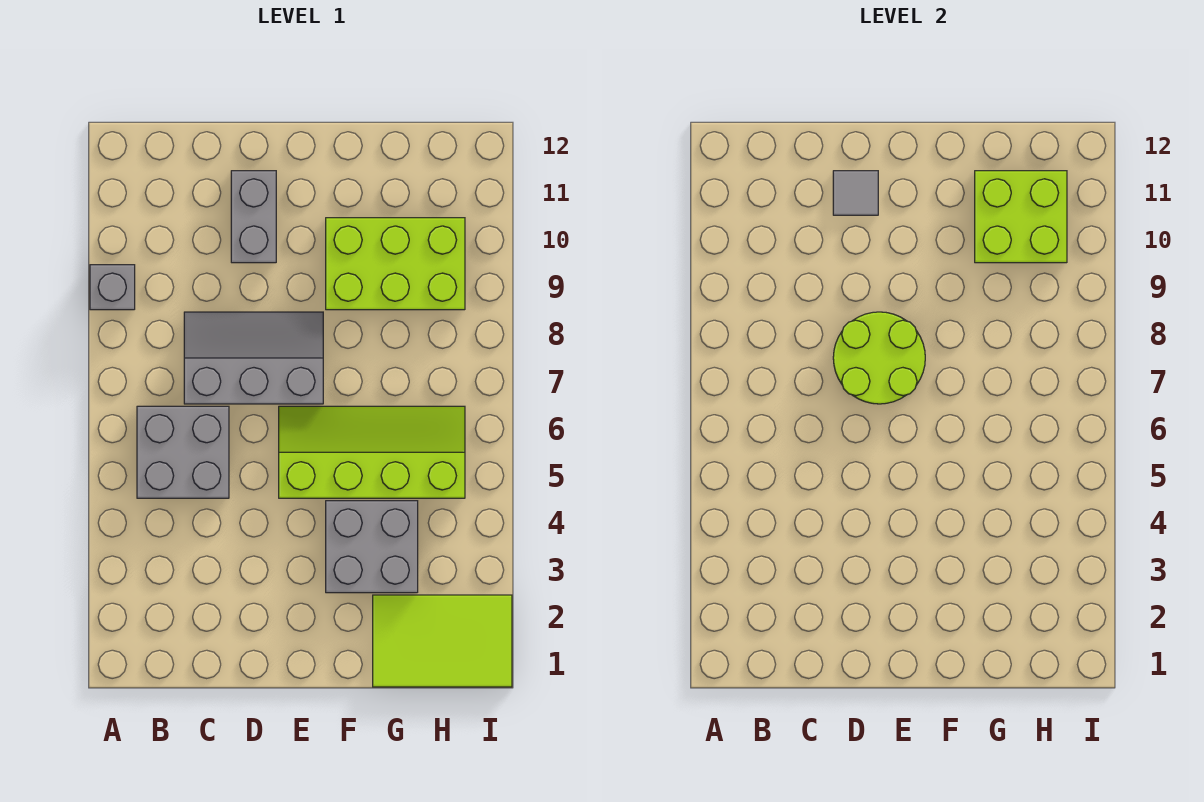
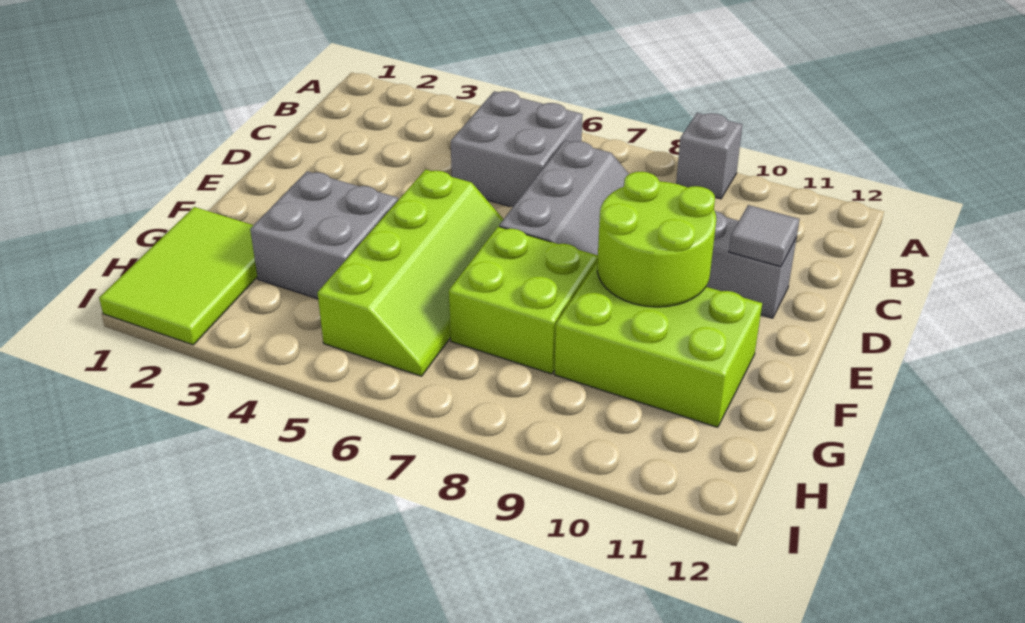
lime 2x2 round brick [833,312,925,404] -> lime 2x2 round brick moved to [597,172,716,307]
lime 2x3 brick [326,218,465,310] -> lime 2x3 brick turned to [555,263,762,427]
lime 2x2 brick [975,171,1067,263] -> lime 2x2 brick moved to [449,227,598,374]

